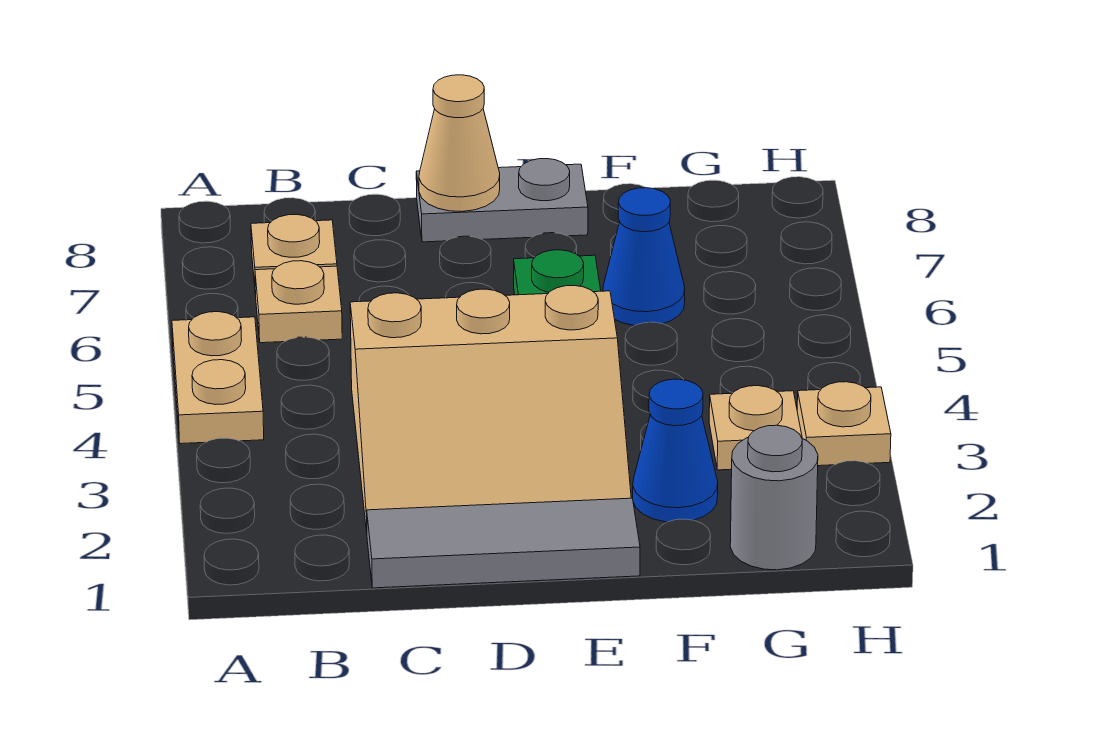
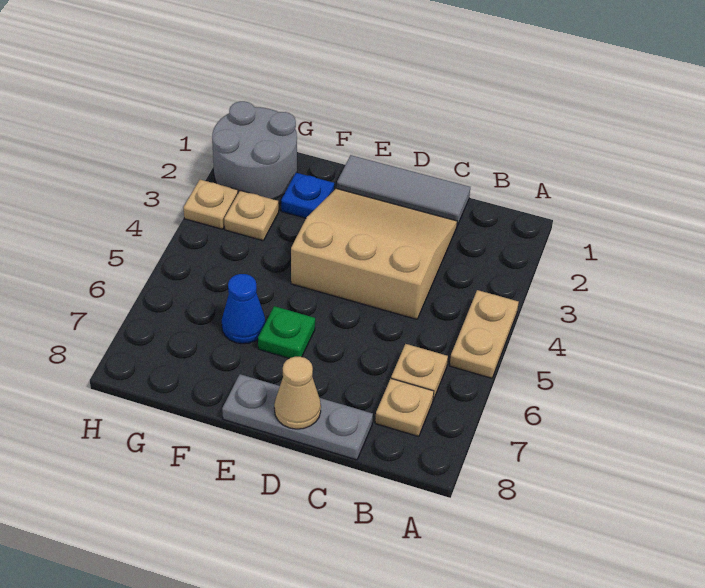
grey 1x2 plate [416,159,588,242] -> grey 1x3 plate [222,374,373,460]
blue 1x1 cone [633,379,718,522] -> blue 1x1 plate [281,173,334,218]
grey 1x1 round brick [730,425,818,570] -> grey 2x2 round brick [212,101,297,199]

